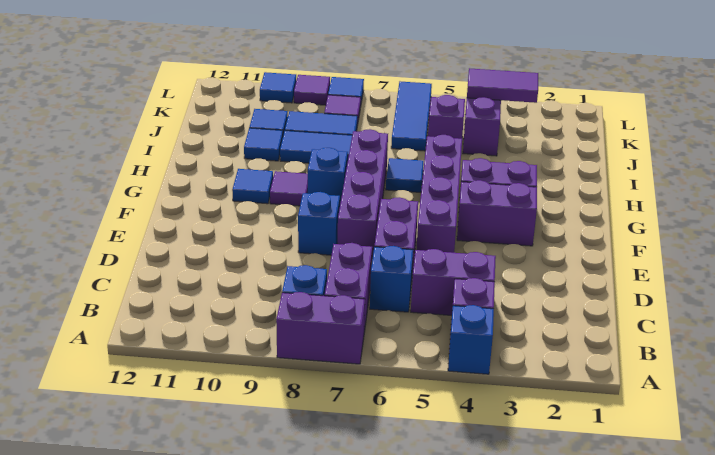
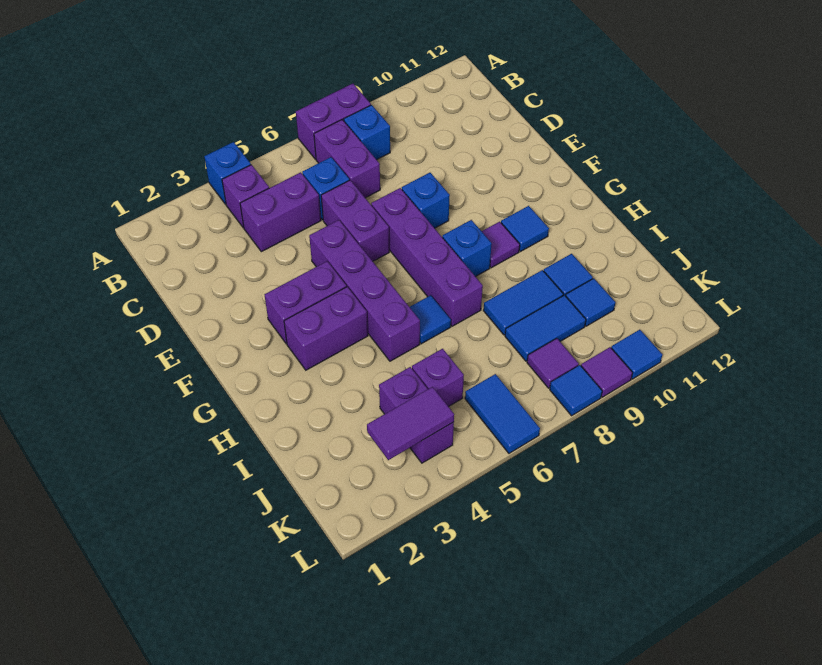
blue 1x3 tile [391,82,432,151] -> blue 1x2 tile [465,374,540,453]

